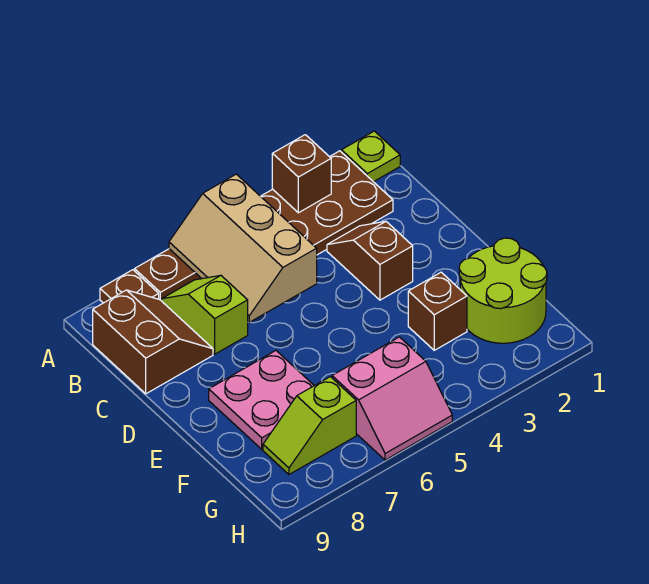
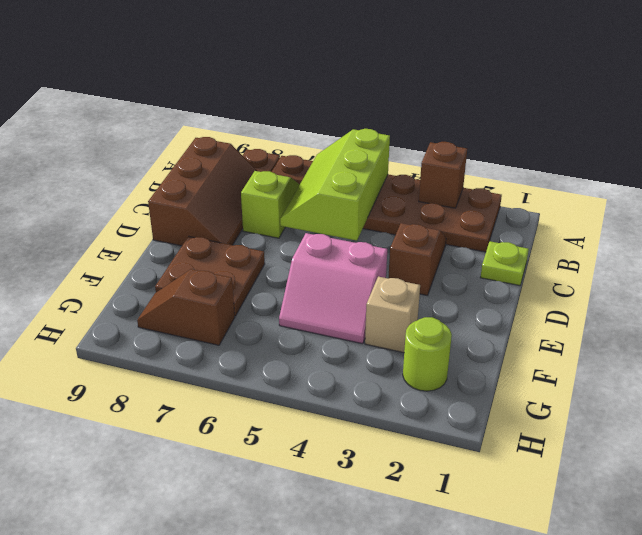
lime 1x1 plate [341,131,400,182] -> lime 1x1 plate moved to [480,241,529,286]
tan 2x3 slope [169,174,317,322] -> lime 2x3 slope [280,129,390,241]
brown 2x2 slope [93,290,213,394] -> brown 2x3 slope [148,137,257,246]
pink 2x2 plate [209,351,314,449] -> brown 2x2 plate [155,236,265,316]
lime 2x2 round brick [459,238,547,343] -> lime 1x1 round brick [403,317,452,391]
brown 1x1 brick [408,272,467,350] -> tan 1x1 brick [365,277,420,353]
pink 2x2 slope [332,337,452,460] -> pink 2x2 slope moved to [279,233,387,344]
lime 1x2 slope [263,377,356,474] -> brown 1x2 slope [137,269,235,345]

